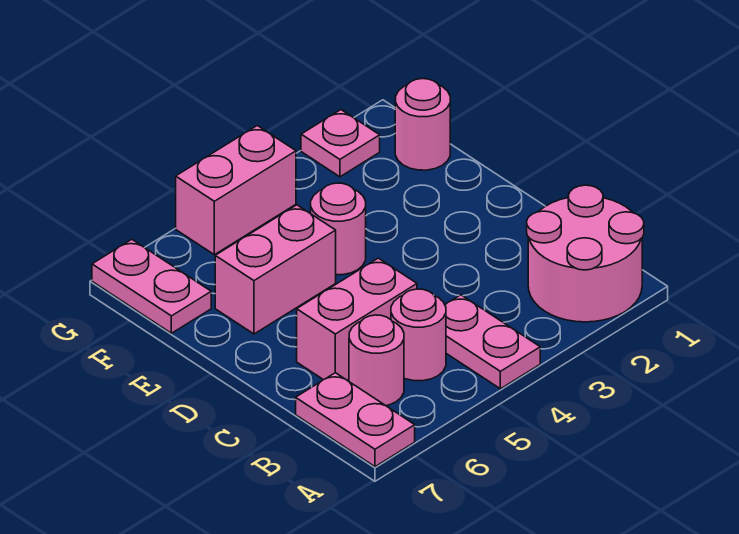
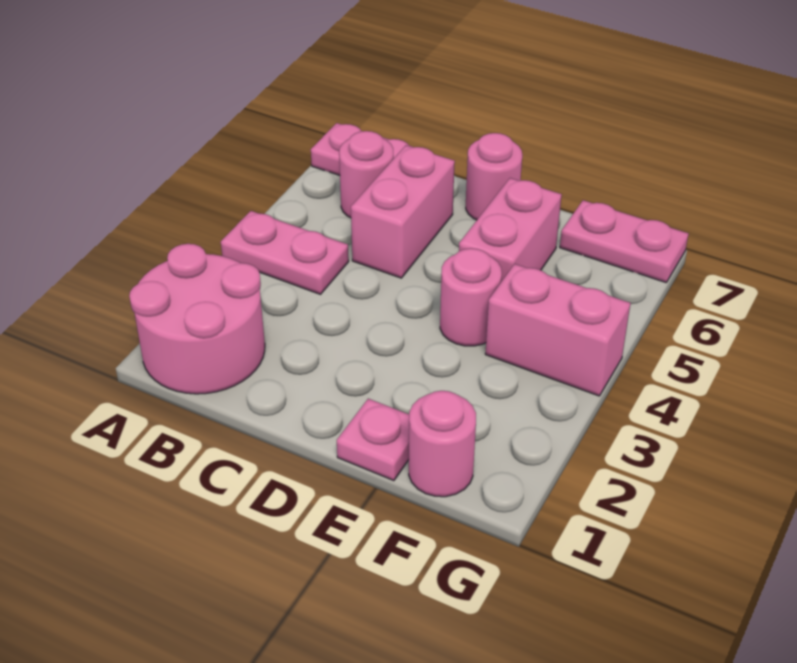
pink 1x1 round brick [391,289,446,381] -> pink 1x1 round brick moved to [466,133,522,220]
pink 1x1 plate [301,110,380,177] -> pink 1x1 plate moved to [337,399,409,481]
pink 1x2 brick [176,126,296,255] -> pink 1x2 brick turned to [485,264,630,396]

